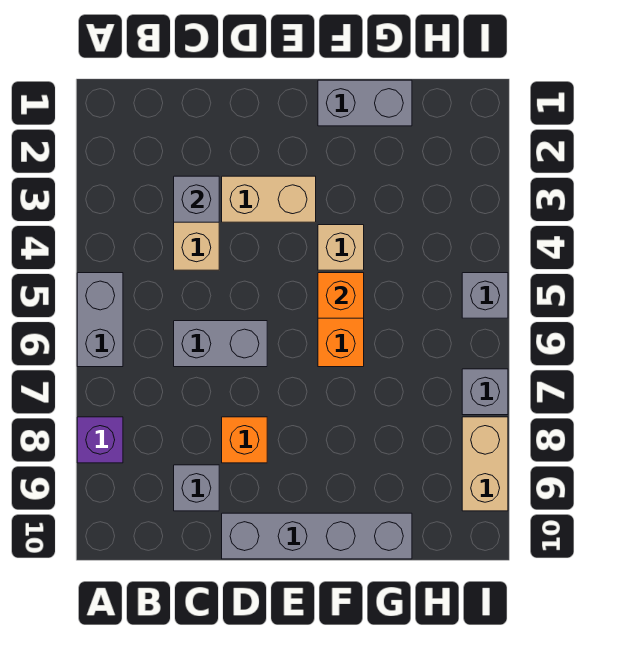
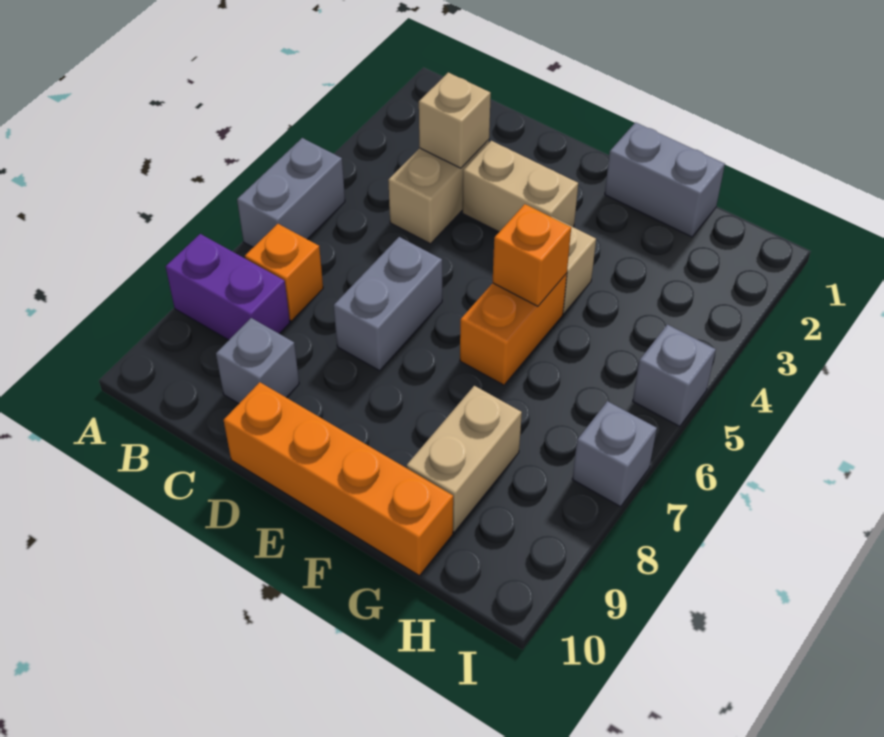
purple 1x1 brick [77,417,123,463] -> purple 1x2 brick [166,234,290,340]
grey 1x1 brick [174,176,219,222] -> tan 1x1 brick [419,73,491,168]
grey 1x2 brick [174,321,267,367] -> grey 1x2 brick turned to [334,237,442,371]
orange 1x1 brick [222,417,267,463] -> orange 1x1 brick moved to [245,224,323,321]
grey 1x4 brick [222,513,412,559] -> orange 1x4 brick [224,382,453,576]
tan 1x2 brick [462,417,508,511] -> tan 1x2 brick moved to [406,386,522,532]

